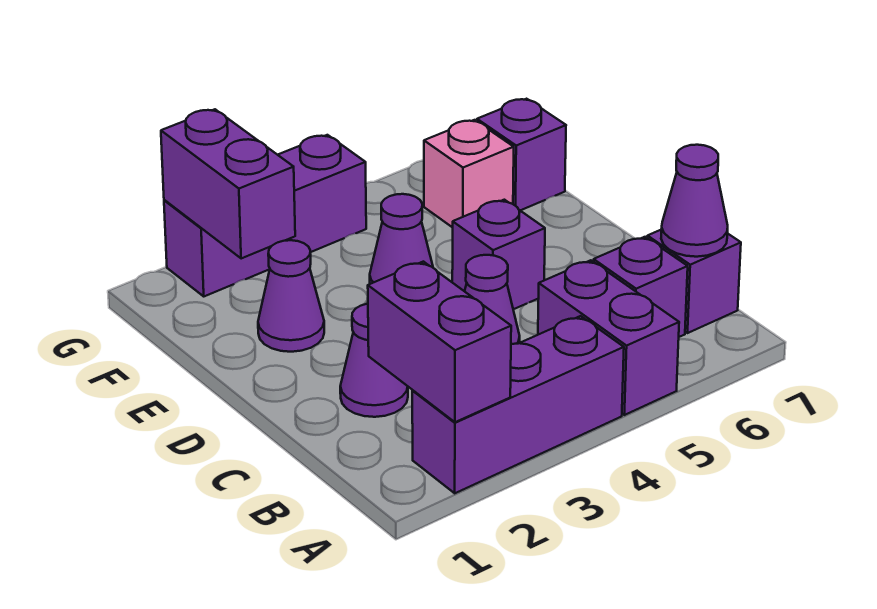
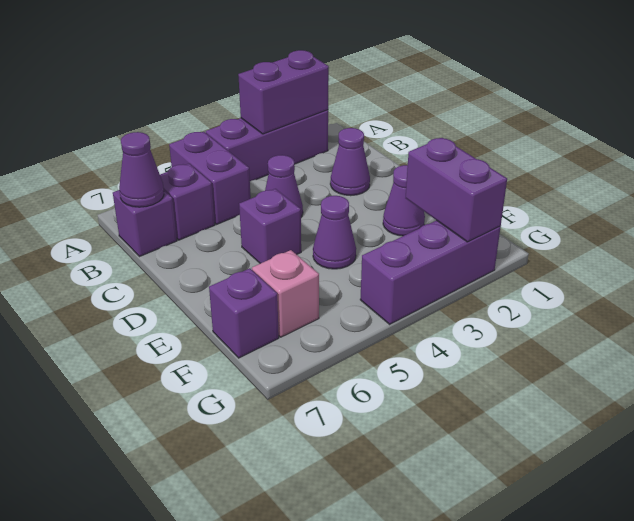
purple 1x2 brick [368,262,511,422] -> purple 1x2 brick turned to [238,50,329,134]

